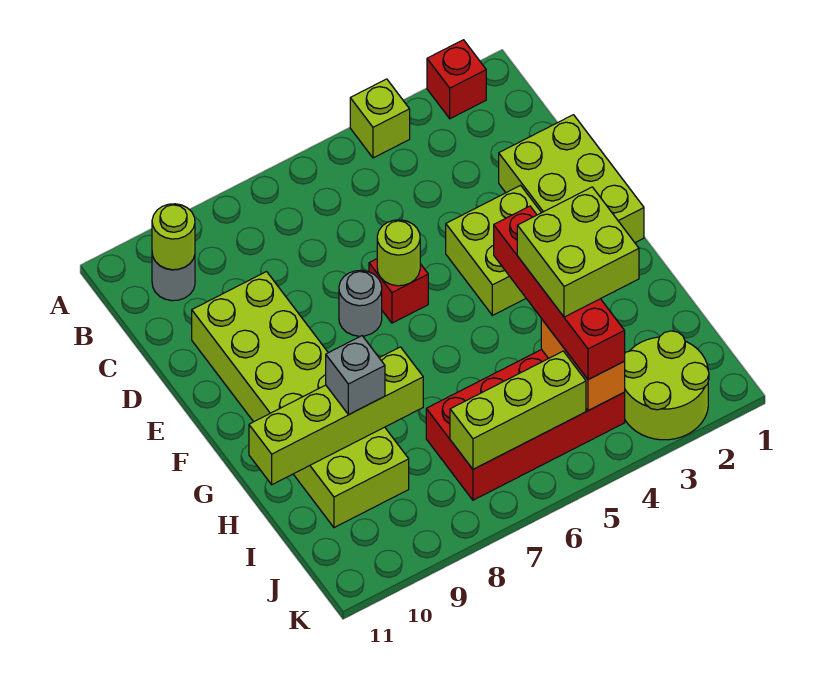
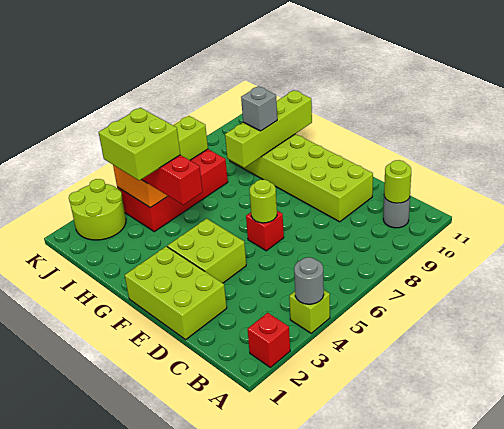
grey 1x1 round brick [339,270,382,336] -> grey 1x1 round brick moved to [294,257,324,304]

